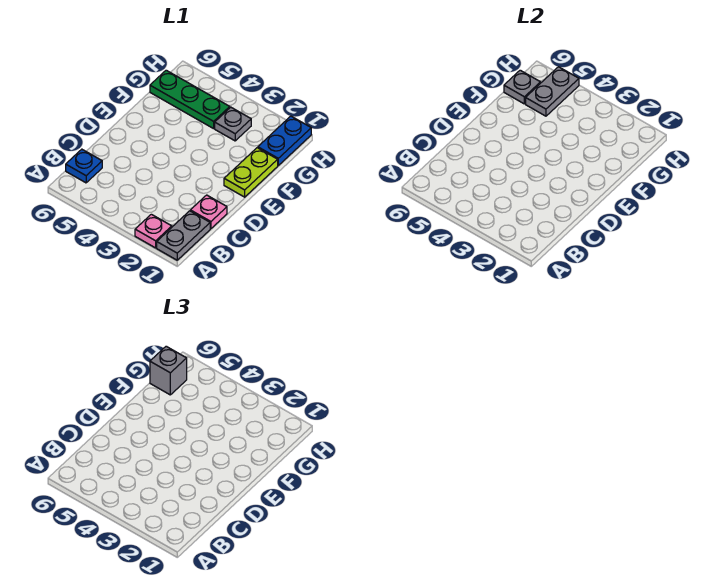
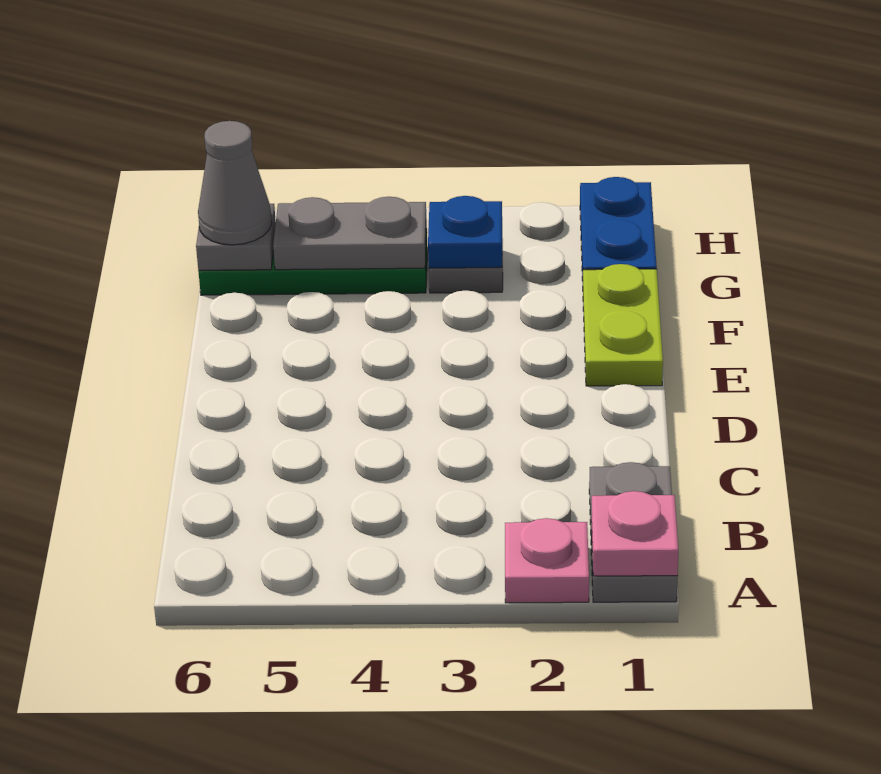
blue 1x1 plate [66,149,102,183] -> blue 1x1 plate moved to [428,196,502,268]
pink 1x1 plate [190,195,227,229] -> pink 1x1 plate moved to [591,491,678,576]
grey 1x2 plate [526,67,579,116] -> grey 1x2 plate turned to [273,197,427,270]
grey 1x1 brick [150,346,187,395] -> grey 1x1 cone [198,121,272,245]

